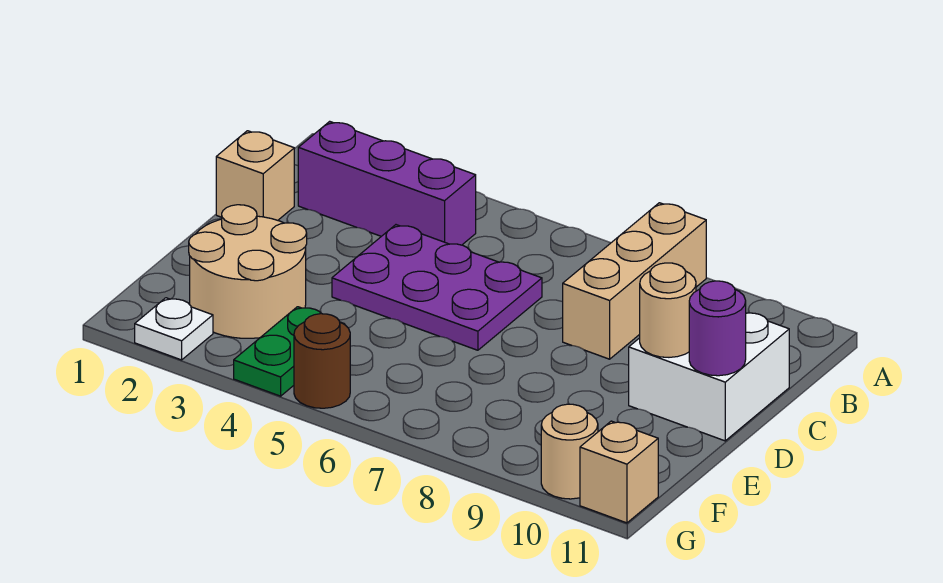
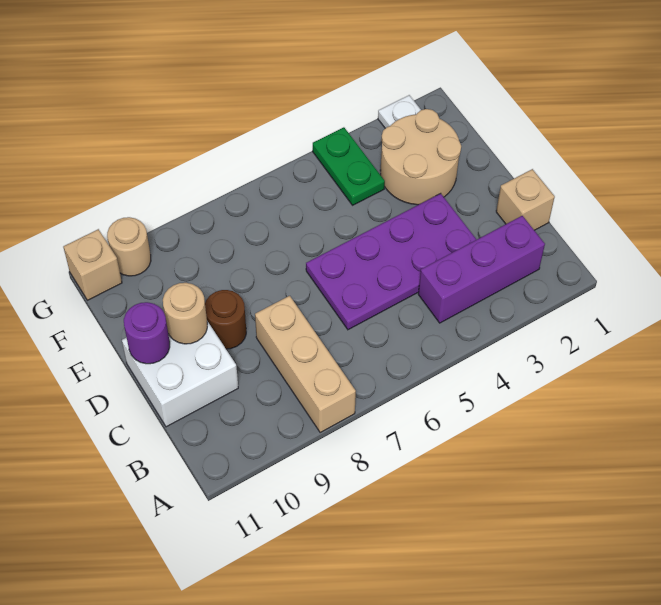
purple 2x3 plate [332,225,542,350] -> purple 2x4 plate [306,193,477,330]
brown 1x1 round brick [294,314,350,408] -> brown 1x1 round brick moved to [205,290,246,349]

